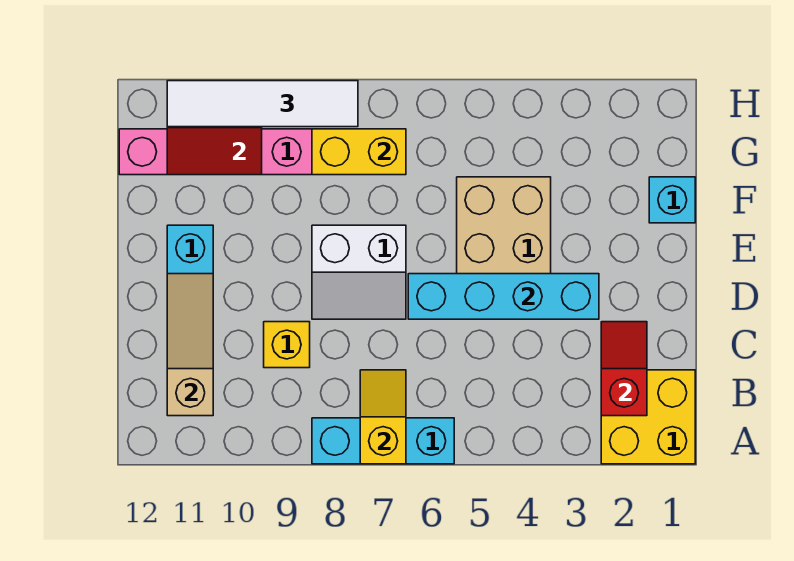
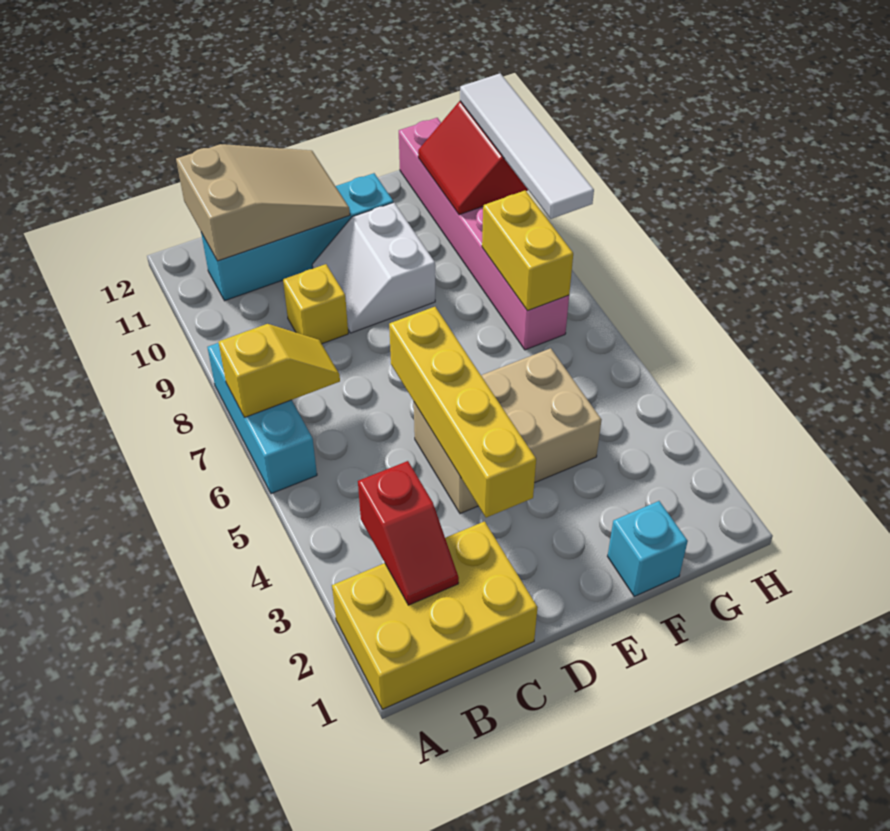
yellow 2x2 brick [601,370,695,464] -> yellow 2x3 brick [332,521,538,709]
red 1x2 slope [601,322,647,416] -> red 1x2 slope turned to [358,461,459,605]
tan 1x3 slope [167,274,213,416] -> tan 2x3 slope [176,144,350,261]
cyan 1x4 brick [408,274,599,319] -> yellow 1x4 brick [389,307,536,518]
white 2x2 slope [312,225,406,319] -> white 2x2 slope moved to [312,202,435,333]

